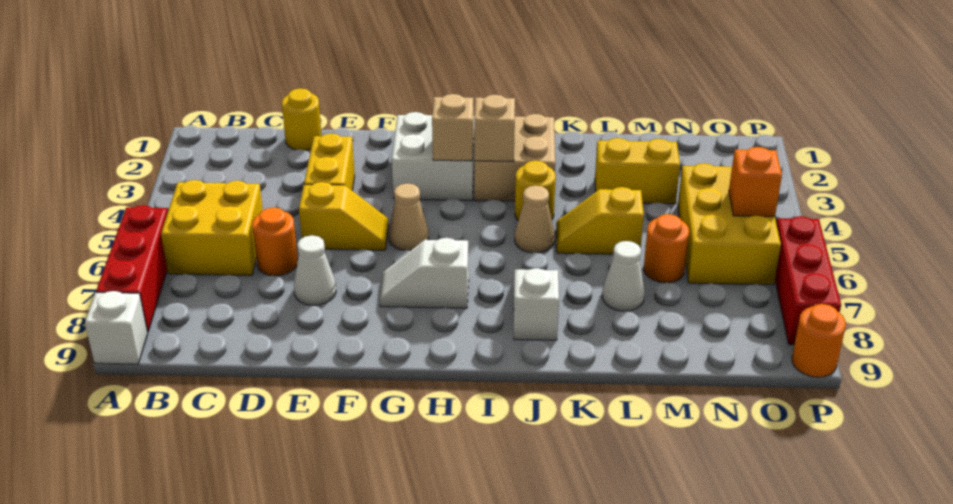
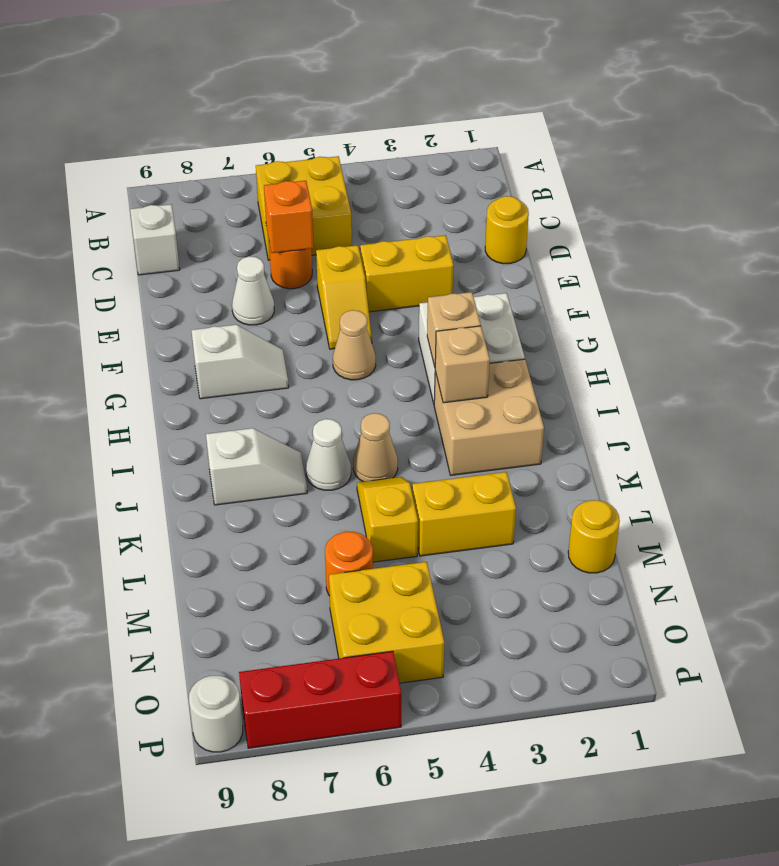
red 1x3 brick [96,205,168,333] -> none
white 1x1 brick [85,291,148,364] -> white 1x1 brick moved to [130,204,180,275]
white 1x2 slope [380,238,469,308] -> white 1x2 slope turned to [191,325,289,399]
yellow 1x1 round brick [515,161,556,220] -> yellow 1x1 round brick moved to [568,500,620,573]
yellow 1x2 brick [595,138,680,204] -> yellow 1x2 brick turned to [412,472,516,556]
white 1x1 cone [602,241,645,311] -> white 1x1 cone moved to [306,419,351,490]
yellow 2x3 brick [678,163,781,285] -> yellow 2x2 brick [329,562,444,683]
orange 1x1 brick [729,147,782,217] -> orange 1x1 brick moved to [264,181,314,253]
orange 1x1 round brick [792,304,846,377] -> white 1x1 round brick [189,676,243,752]

